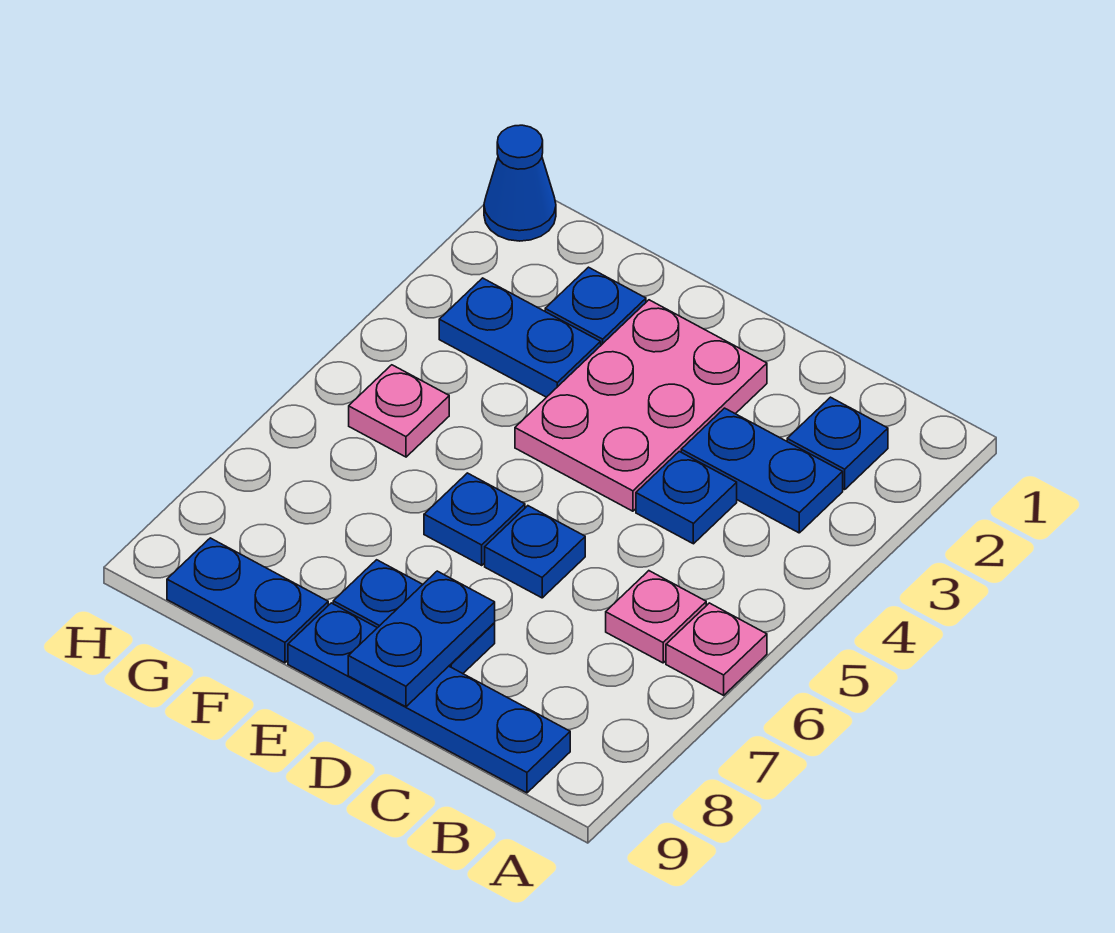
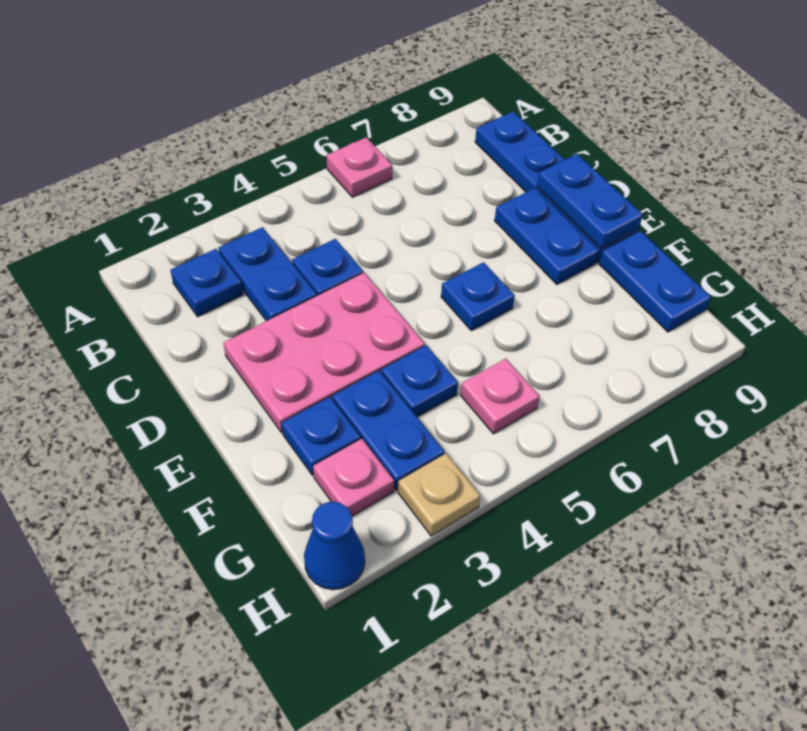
pink 1x1 plate [606,571,706,663] -> pink 1x1 plate moved to [313,439,394,516]
blue 1x1 plate [485,506,585,598] -> blue 1x1 plate moved to [381,345,458,417]
blue 1x2 plate [348,571,495,707] -> blue 1x2 plate turned to [537,154,643,249]
none -> tan 1x1 plate [398,454,481,536]

